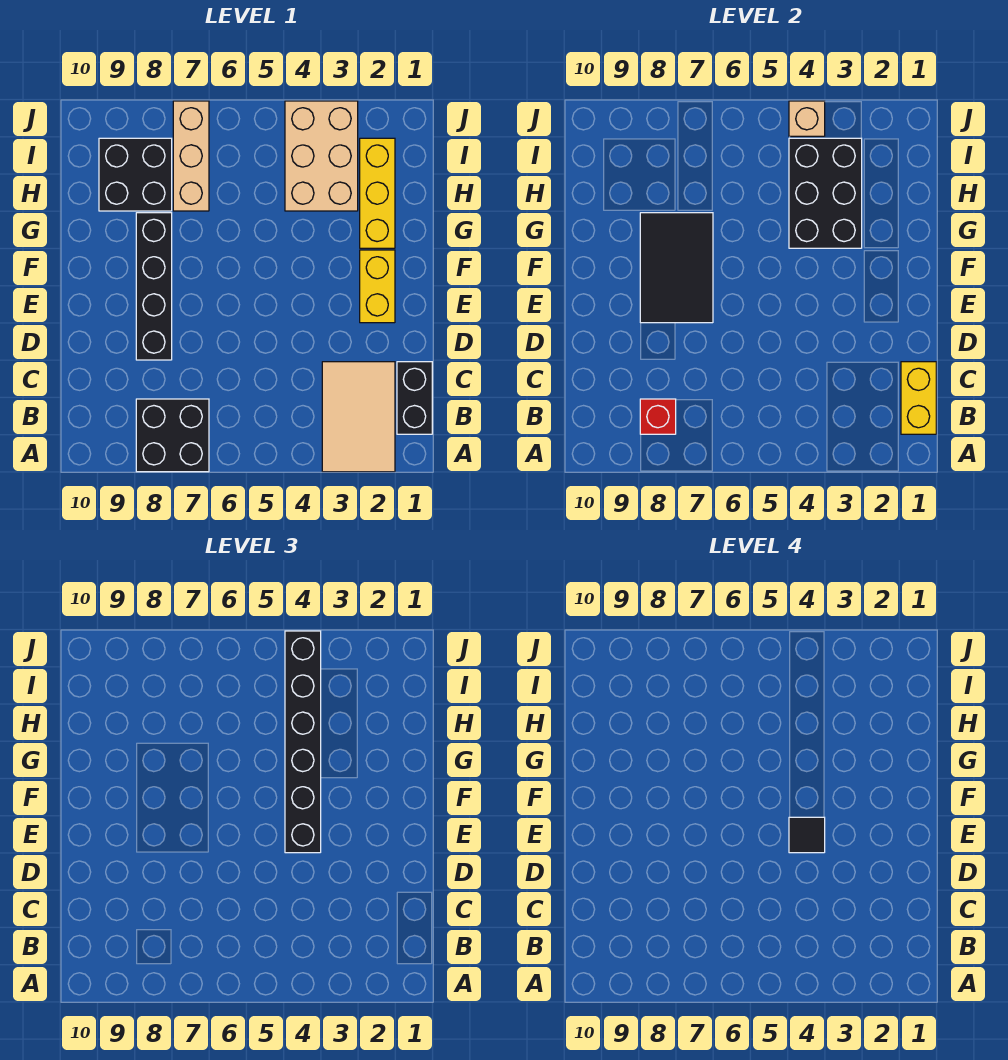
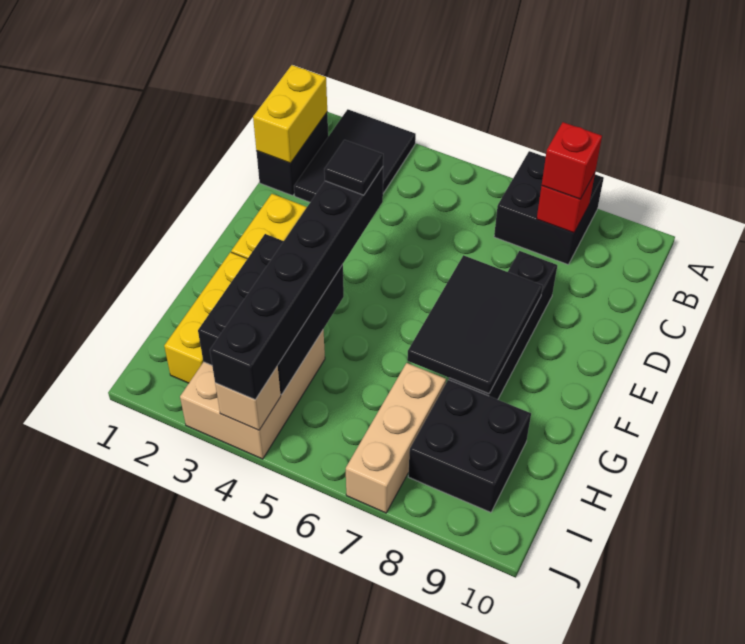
tan 2x3 tile [322,362,395,472] -> black 2x3 tile [294,109,416,202]
none -> red 1x1 brick [542,122,602,199]

